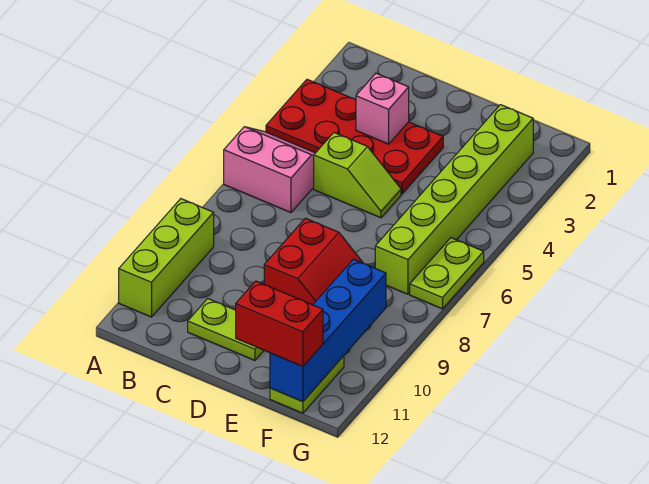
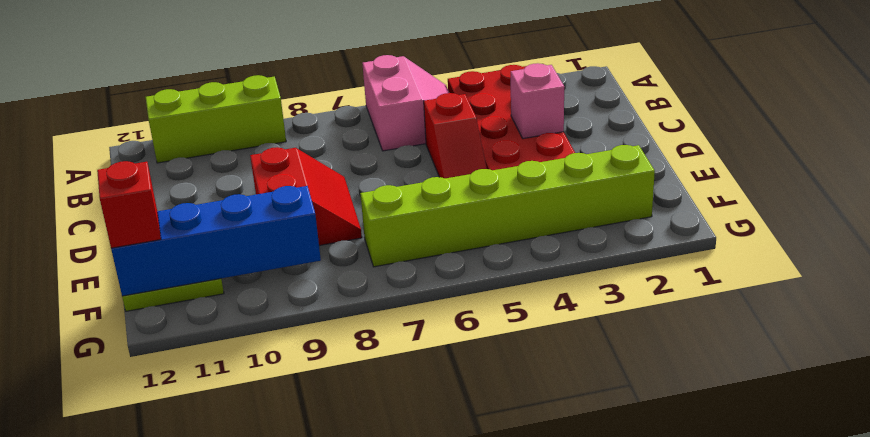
lime 1x2 slope [314,133,401,218] -> red 1x2 slope [424,93,487,178]
lime 1x2 plate [188,299,264,360] -> none
red 2x2 slope [264,218,363,305] -> red 2x2 slope turned to [250,147,362,246]
red 1x2 brick [236,281,323,367] -> red 1x1 brick [97,161,161,248]
lime 1x2 plate [410,238,484,309] -> none

